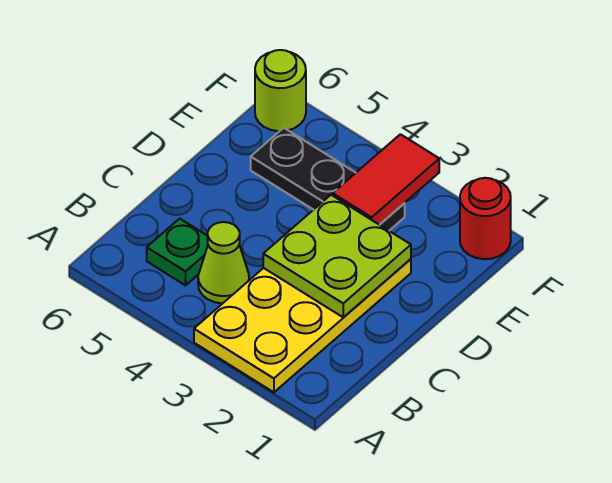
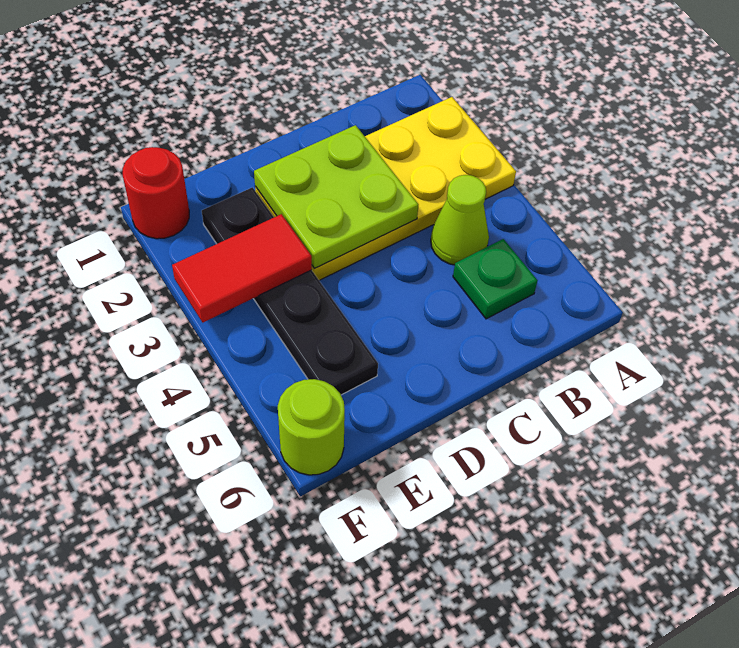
black 1x3 plate [251,128,405,231] -> black 1x4 plate [202,187,378,395]

